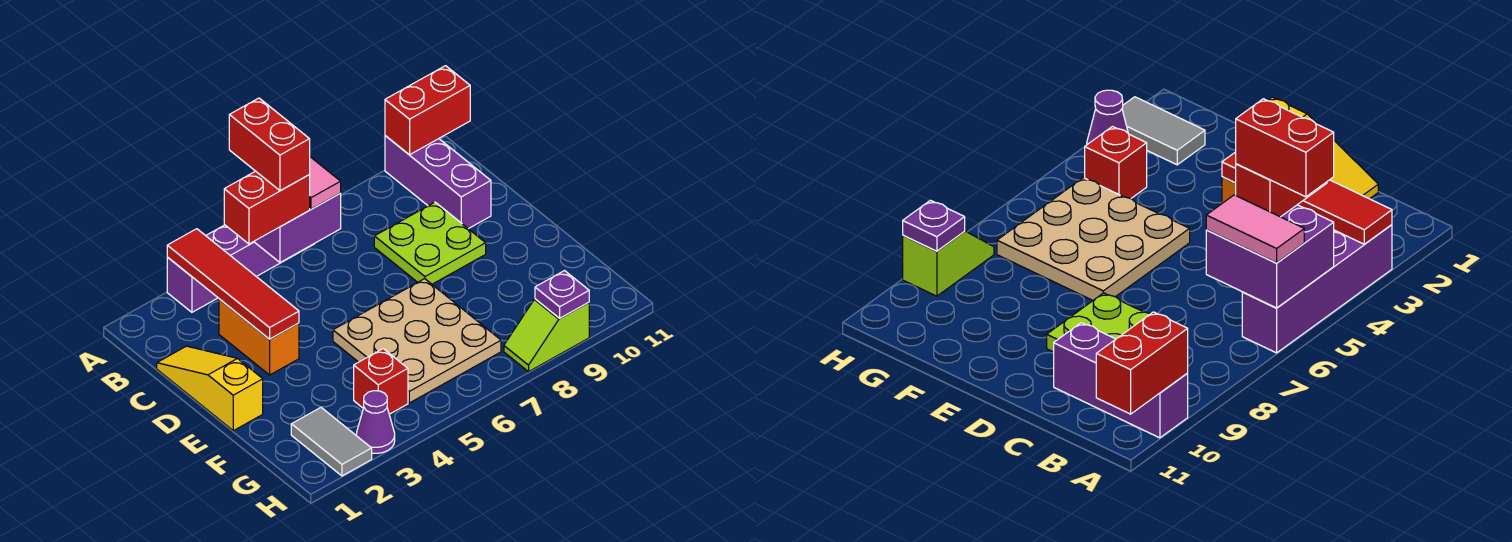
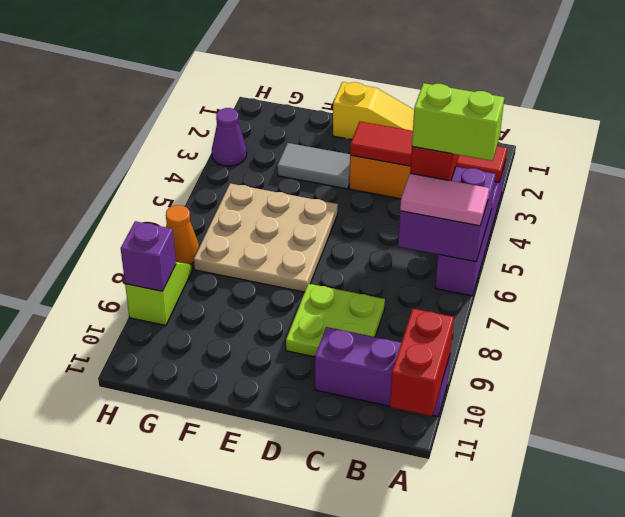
red 1x2 brick [229,98,310,191] -> lime 1x2 brick [412,83,504,161]
grey 1x2 tile [291,408,372,476] -> grey 1x2 tile moved to [277,143,351,189]
red 1x1 brick [354,349,408,414] -> none
none -> orange 1x1 cone [166,205,199,264]
purple 1x1 plate [535,271,589,318] -> purple 1x1 brick [121,221,176,291]

